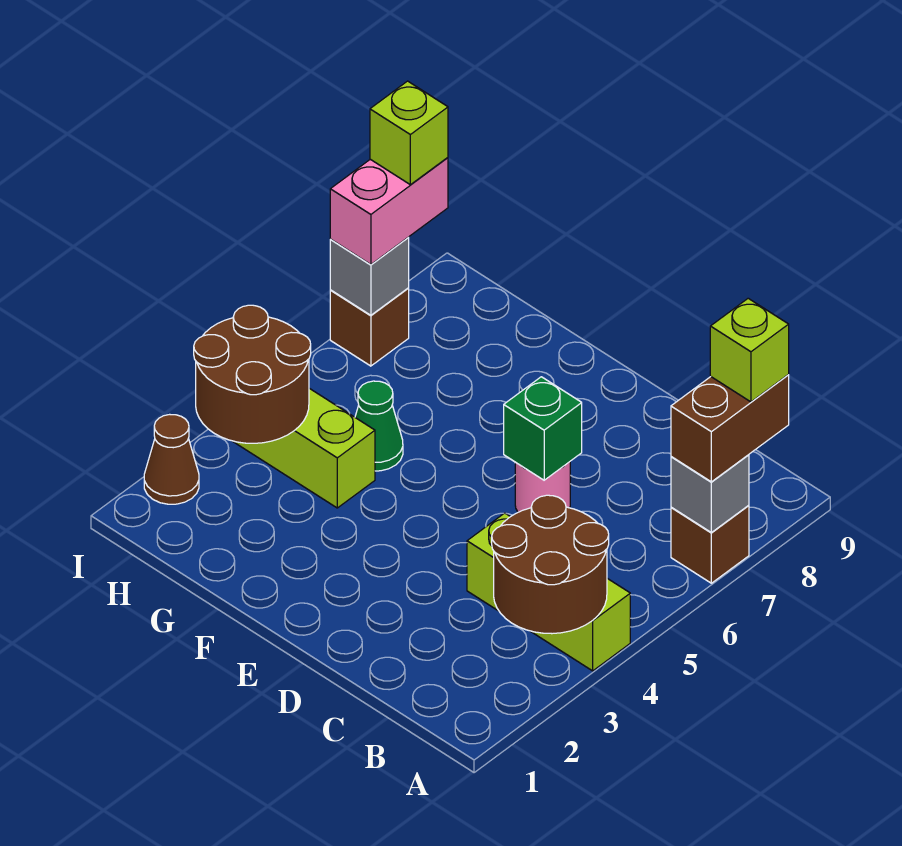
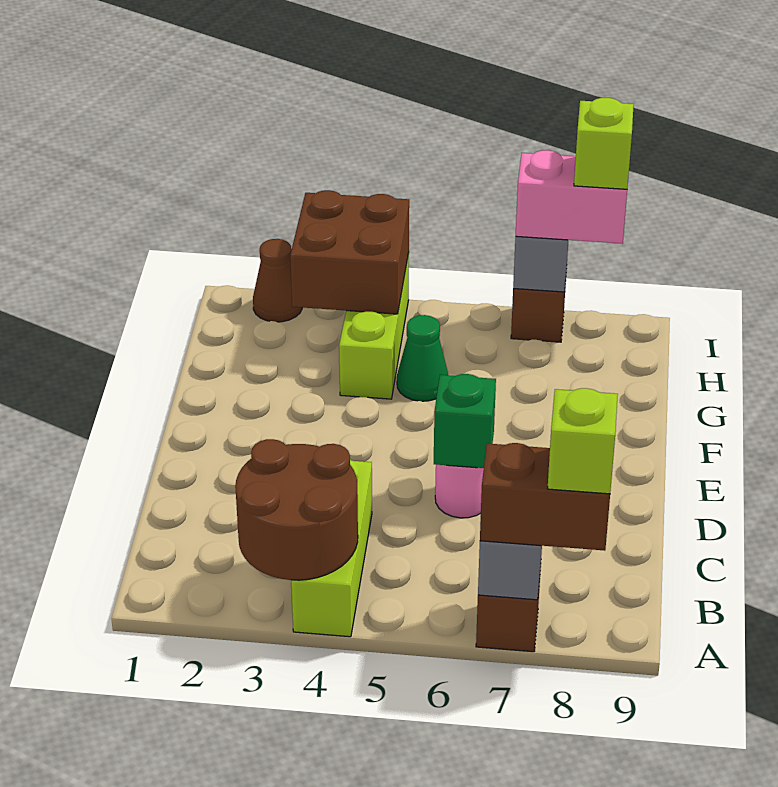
brown 2x2 round brick [194,305,311,443] -> brown 2x2 brick [290,190,409,314]

